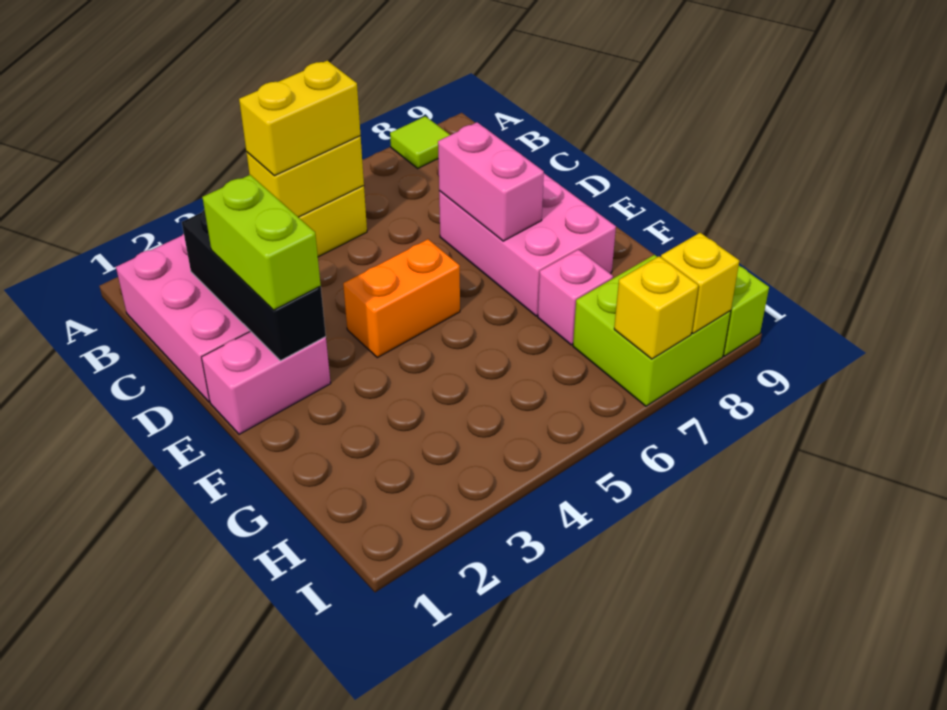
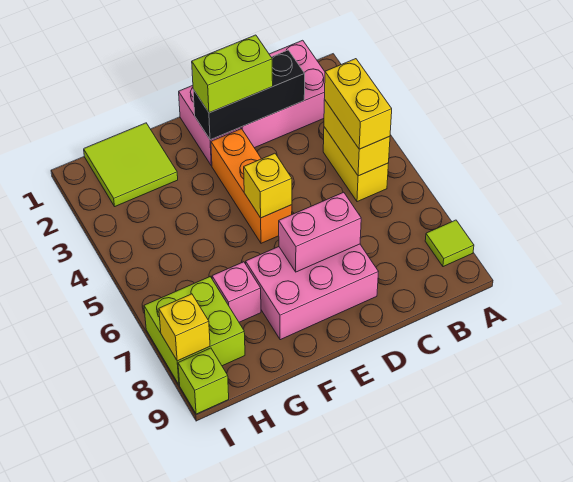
orange 1x2 brick [343,239,460,358] -> orange 1x3 brick [211,129,292,243]
none -> lime 2x2 tile [84,123,178,206]
yellow 1x1 brick [614,256,698,359] -> yellow 1x1 brick moved to [244,153,292,218]

